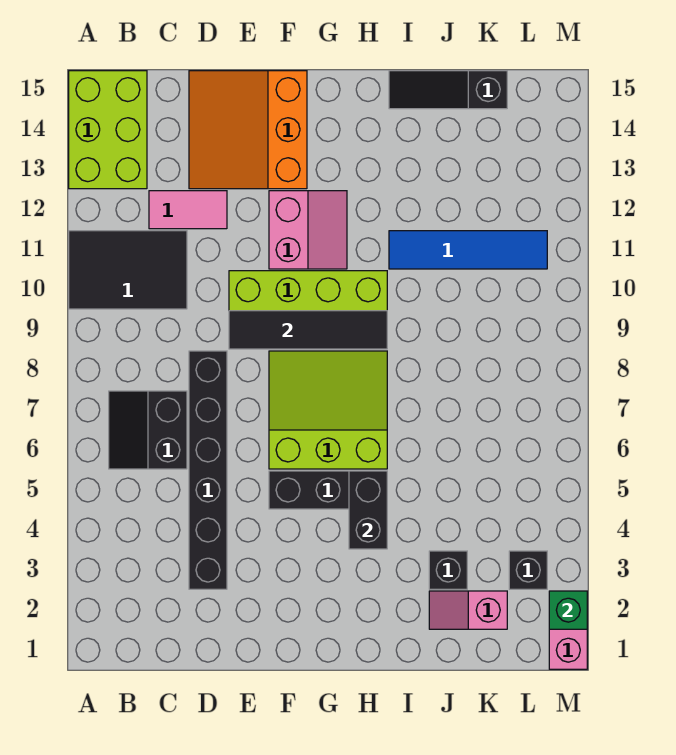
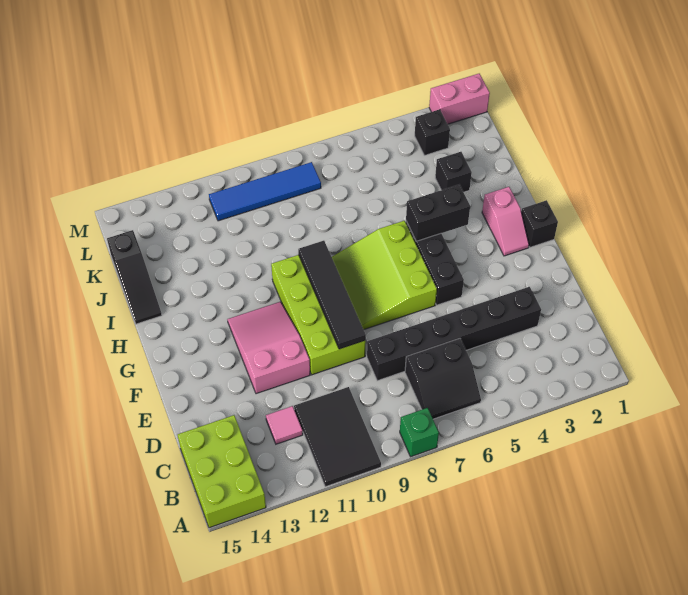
lime 2x3 brick [69,71,147,189] -> lime 2x3 brick turned to [178,415,266,528]
pink 1x2 tile [149,191,227,229] -> pink 1x1 tile [266,406,303,444]
orange 3x3 slope [189,71,307,189] -> none
pink 2x2 slope [269,191,347,269] -> pink 2x3 slope [227,302,310,394]
none -> black 1x1 brick [521,200,558,247]
blue 1x4 tile [389,231,547,269] -> blue 1x4 tile turned to [209,162,321,221]
pink 1x2 slope [429,591,507,629] -> pink 1x2 slope moved to [482,187,529,256]
green 1x1 brick [549,591,587,629] -> green 1x1 brick moved to [400,408,439,457]

